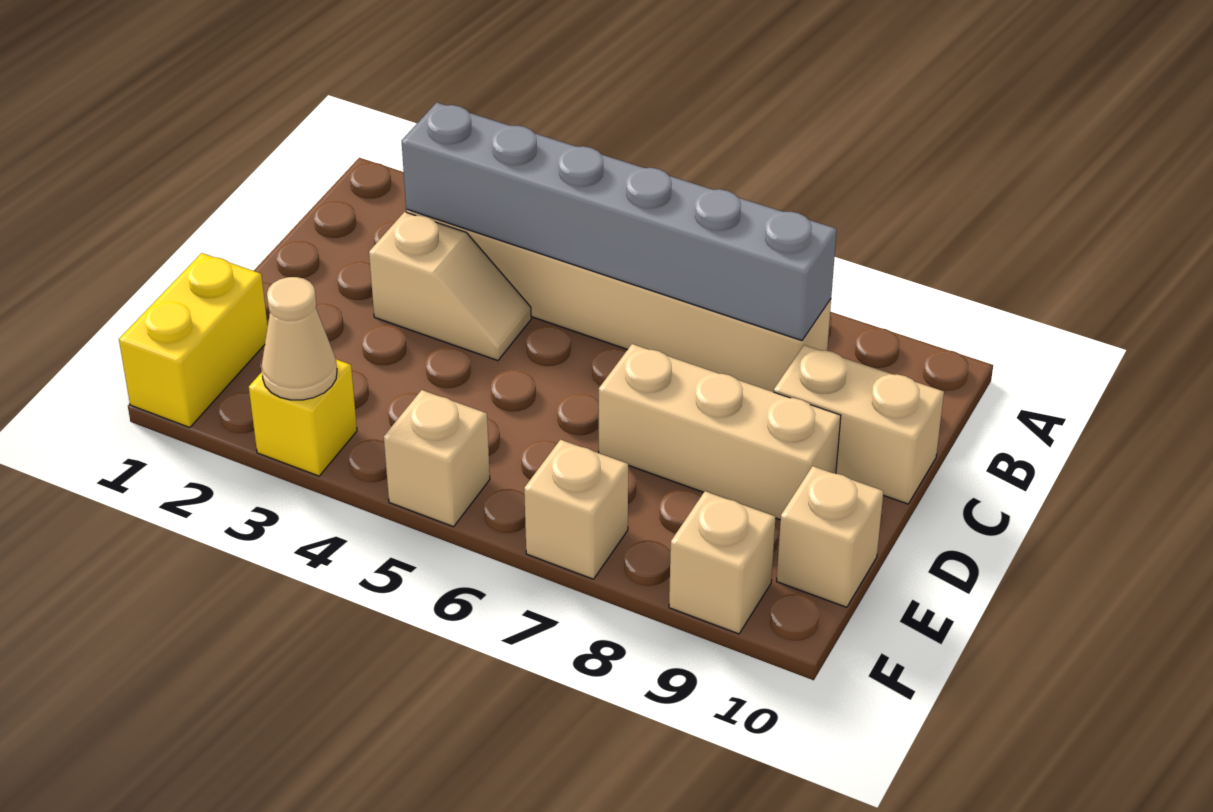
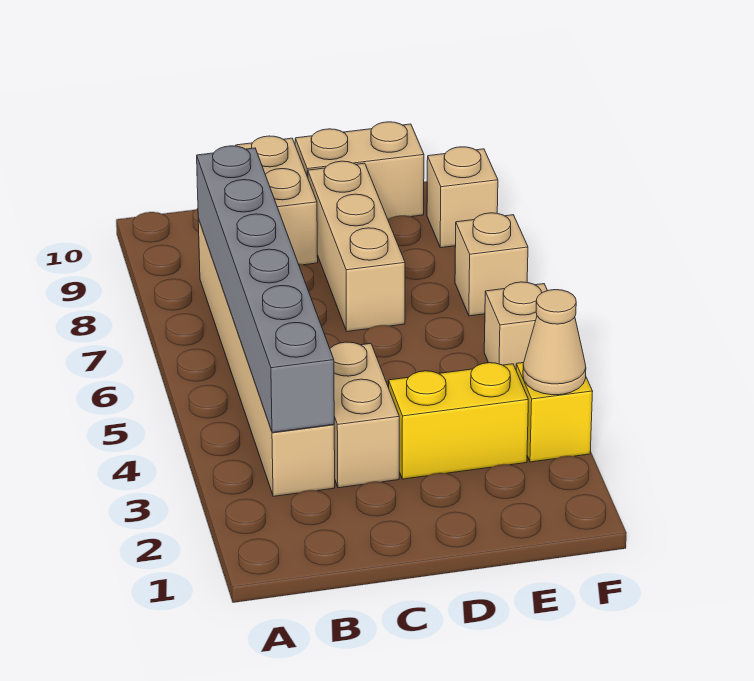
tan 1x2 slope [369,212,531,361] -> tan 1x2 brick [330,342,399,488]
yellow 1x2 brick [119,253,268,428] -> yellow 1x2 brick moved to [389,363,528,479]
tan 1x1 brick [777,466,884,607] -> tan 1x2 brick [295,122,424,219]

